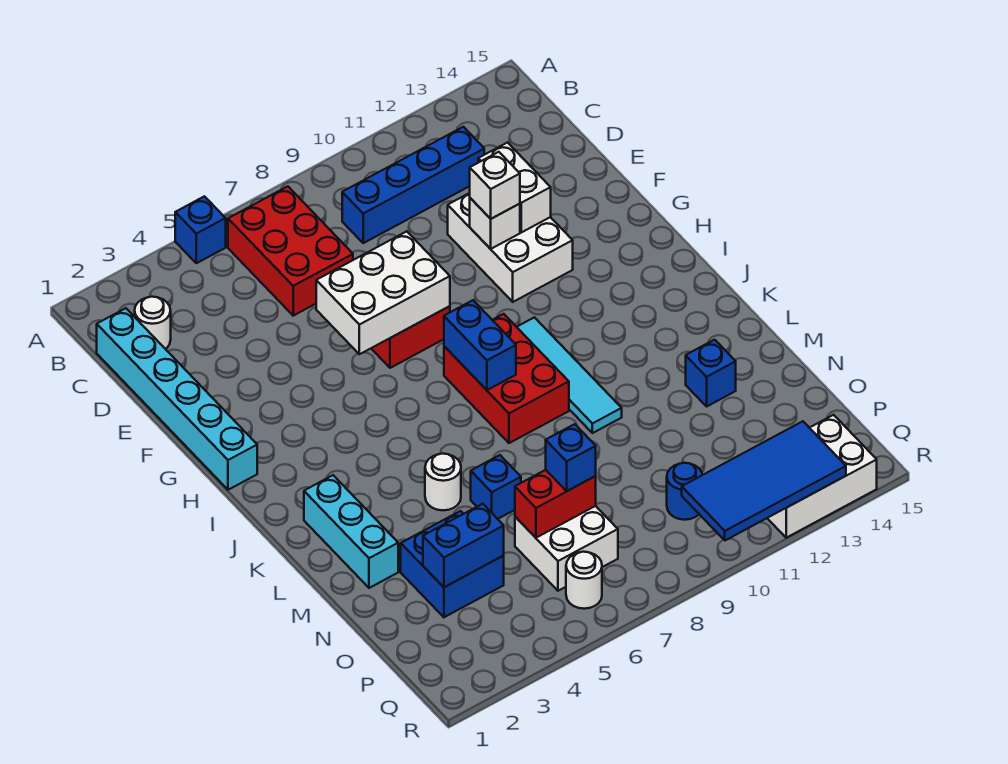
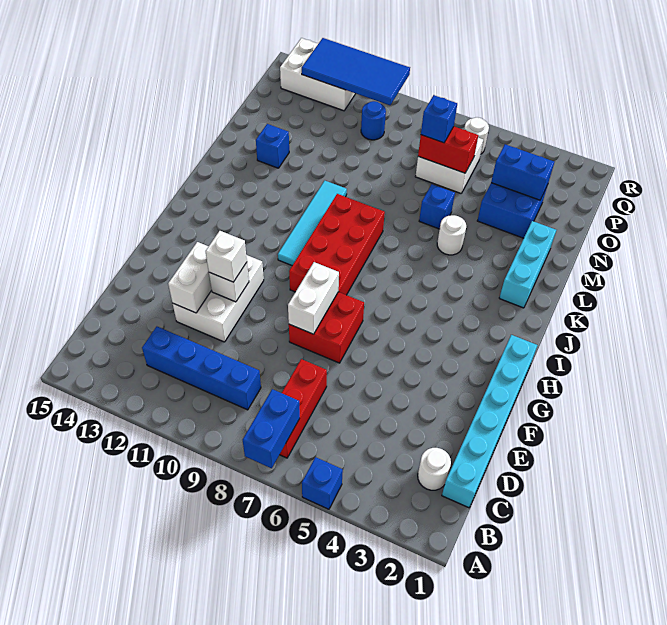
red 2x3 brick [228,186,353,316] -> red 1x3 brick [280,359,327,458]
white 2x3 brick [316,231,450,354] -> white 1x2 brick [288,262,339,334]
red 2x3 brick [444,314,569,443] -> red 2x4 brick [289,194,385,295]
blue 1x2 brick [444,300,516,390] -> blue 1x2 brick moved to [243,389,300,468]

